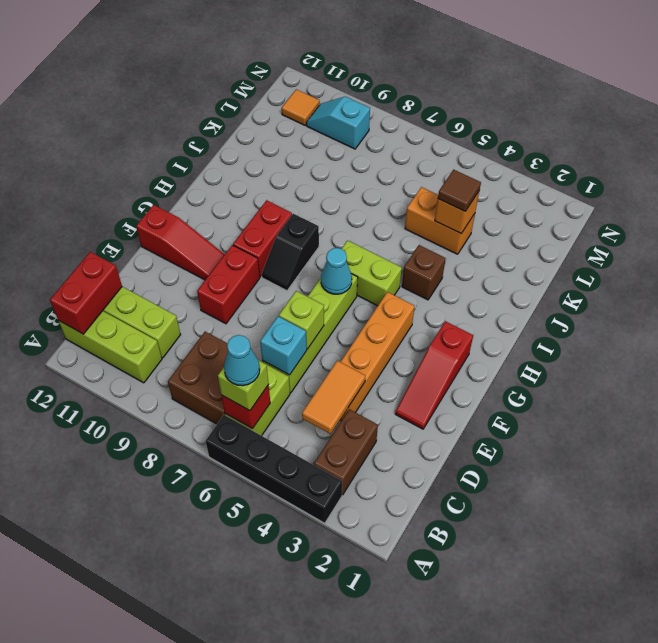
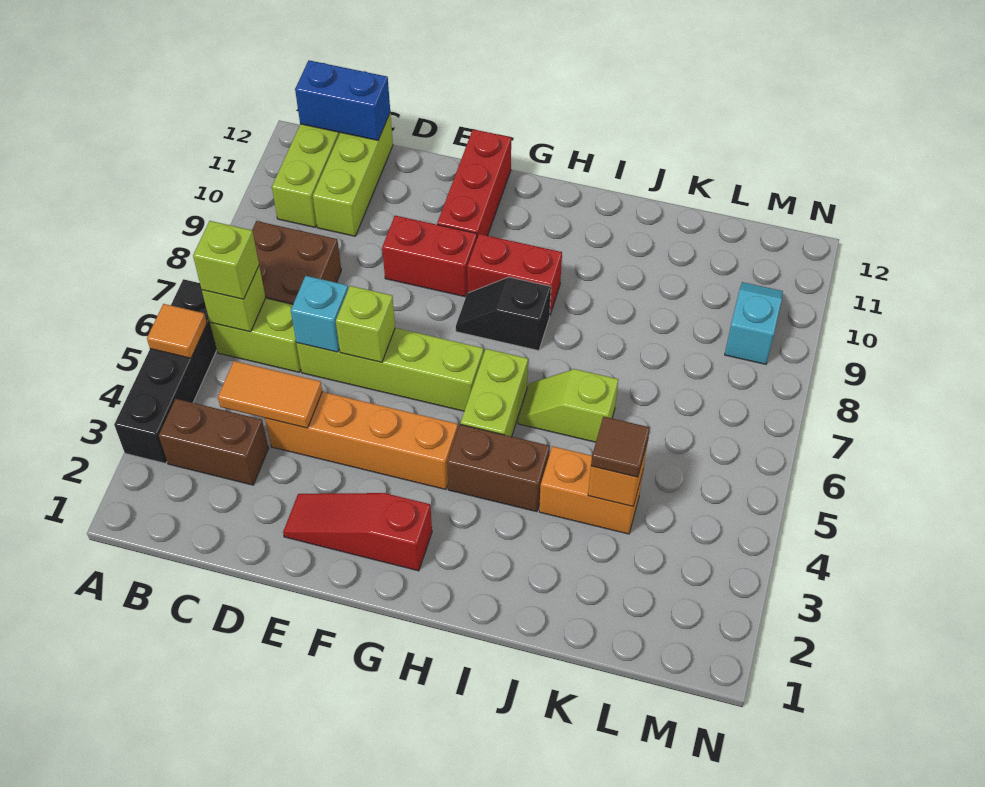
red 1x1 brick [221,385,270,429] -> lime 1x1 brick [202,266,266,332]
cyan 1x1 cone [224,335,260,386] -> none
red 1x2 brick [50,252,122,334] -> blue 1x2 brick [295,60,390,140]
red 1x3 slope [136,205,225,280] -> red 1x3 brick [437,129,511,237]
cyan 1x1 cone [321,248,352,294] -> none
brown 1x1 brick [402,245,446,300] -> brown 1x2 brick [447,424,550,512]
none -> lime 1x2 slope [518,369,618,442]
orange 1x2 brick [405,187,475,254] -> orange 1x2 brick turned to [539,446,643,534]
orange 1x1 tile [282,89,320,125] -> orange 1x1 tile moved to [147,304,207,358]

